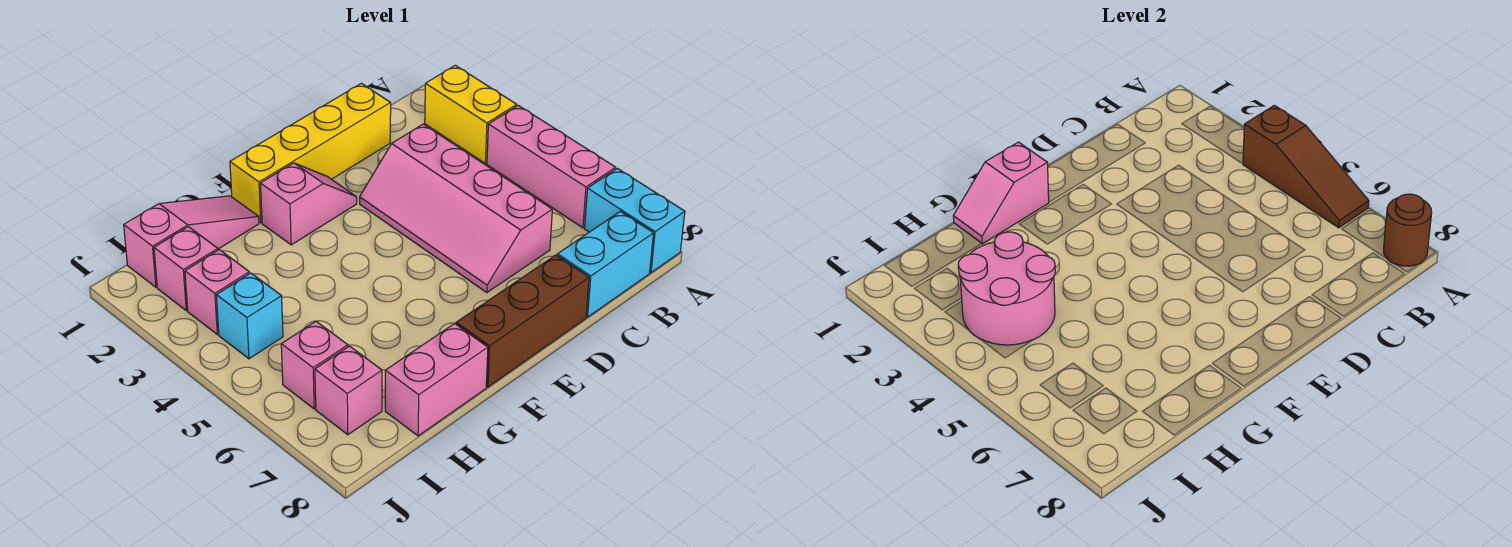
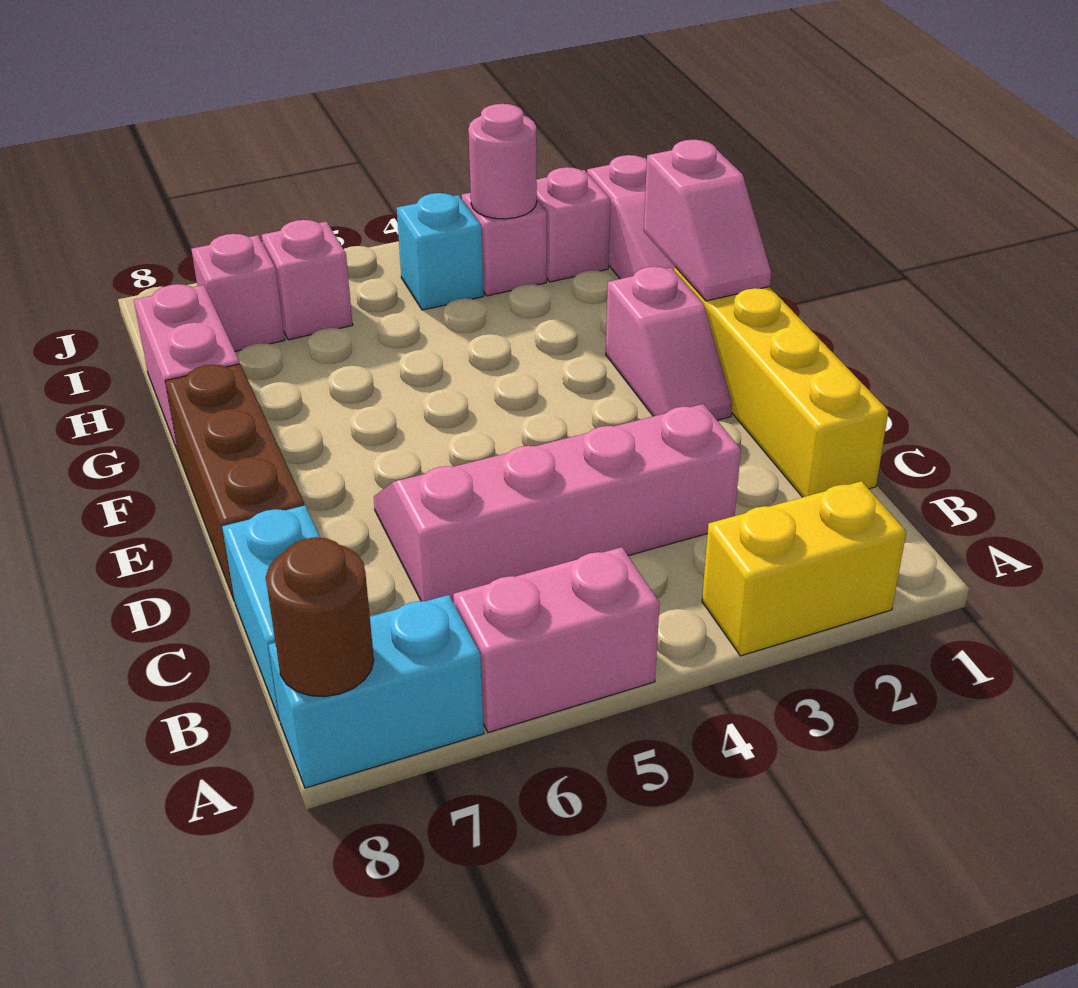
pink 1x3 brick [487,105,616,228] -> pink 1x2 brick [453,547,660,732]
brown 1x3 slope [1243,105,1369,228] -> none
pink 1x2 slope [953,142,1049,244] -> pink 1x2 slope turned to [644,140,771,301]
pink 2x2 round brick [958,232,1055,345] -> pink 1x1 round brick [468,104,537,219]

